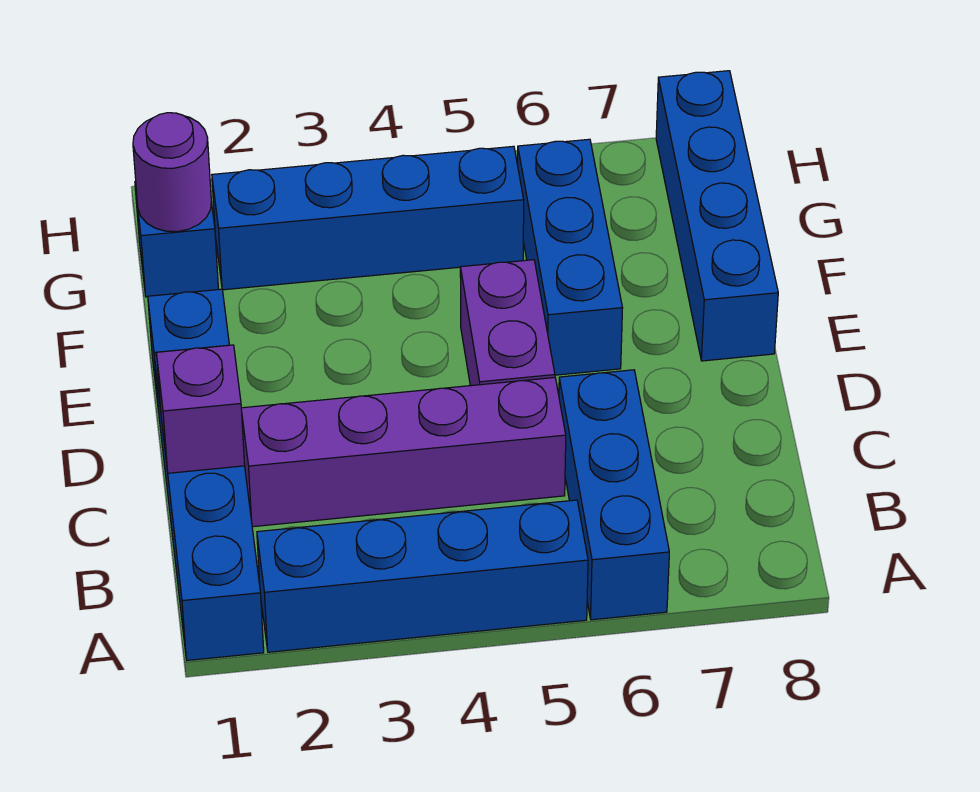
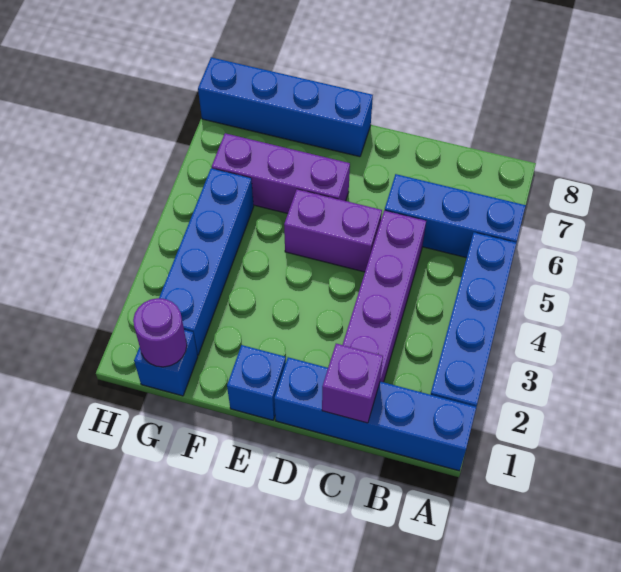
blue 1x3 brick [518,139,623,375] -> purple 1x3 brick [212,133,350,214]

